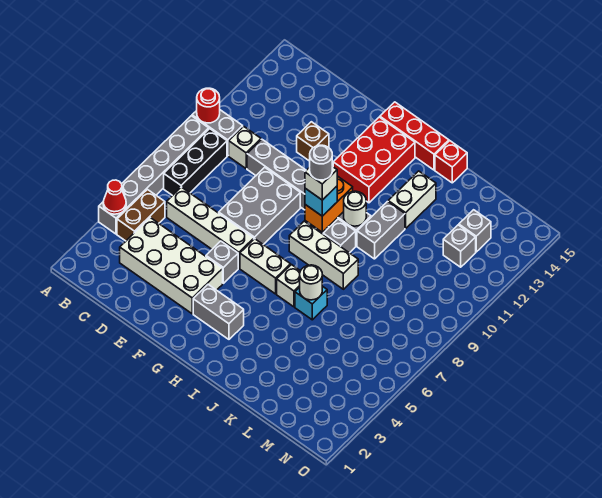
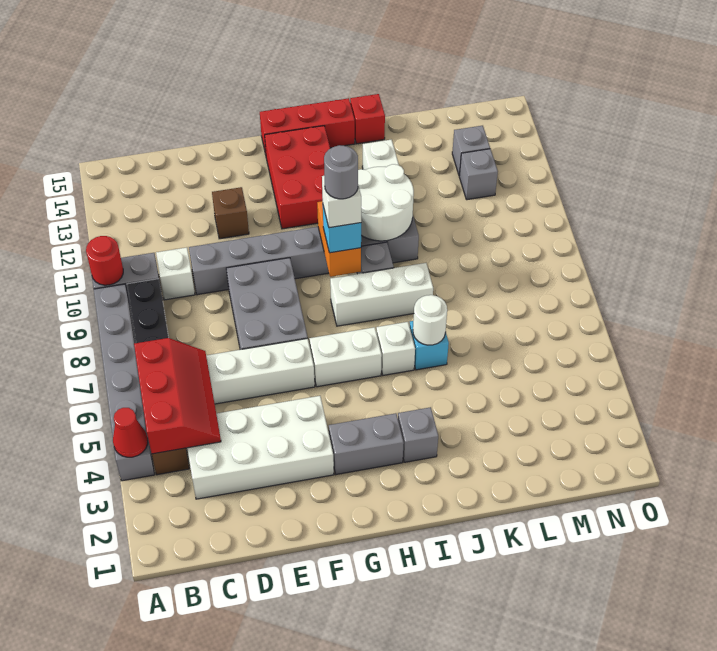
none -> red 2x3 slope [134,338,221,454]
grey 1x1 brick [206,241,238,283] -> grey 1x1 brick moved to [398,407,438,462]
white 1x1 round brick [344,191,366,226] -> white 2x2 round brick [358,164,414,241]

